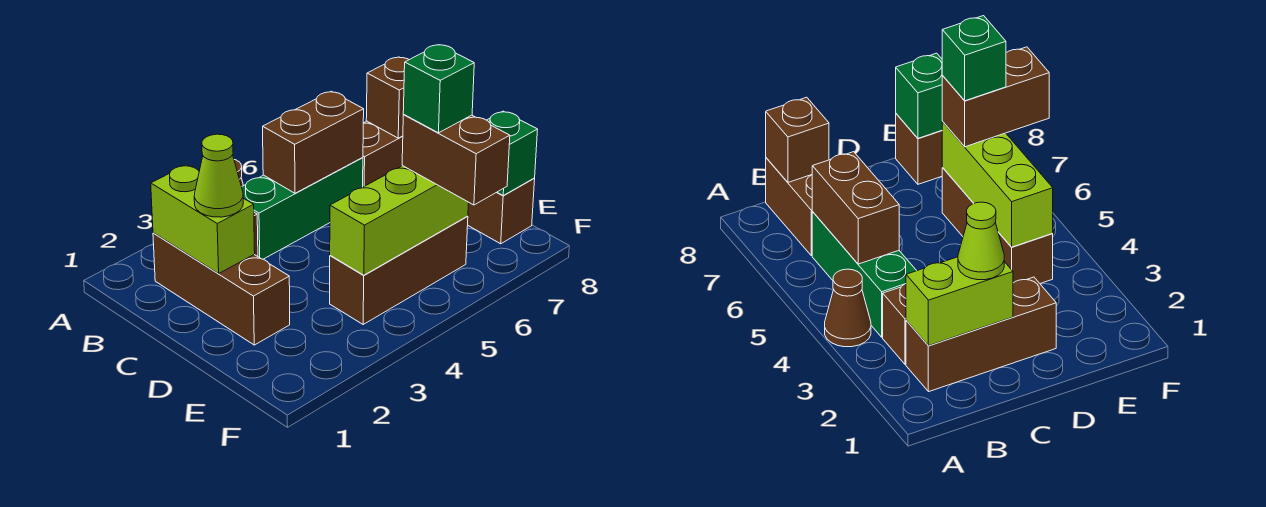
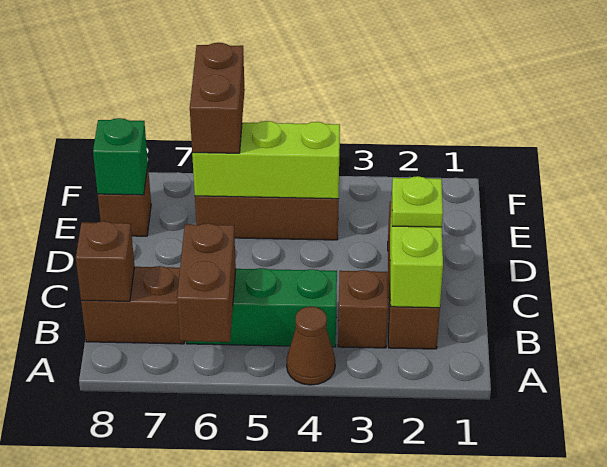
brown 1x2 brick [263,91,364,193] -> brown 1x2 brick turned to [177,223,236,342]
lime 1x1 cone [194,134,243,217] -> lime 1x1 plate [392,176,443,227]
green 1x1 brick [403,45,474,133] -> none

